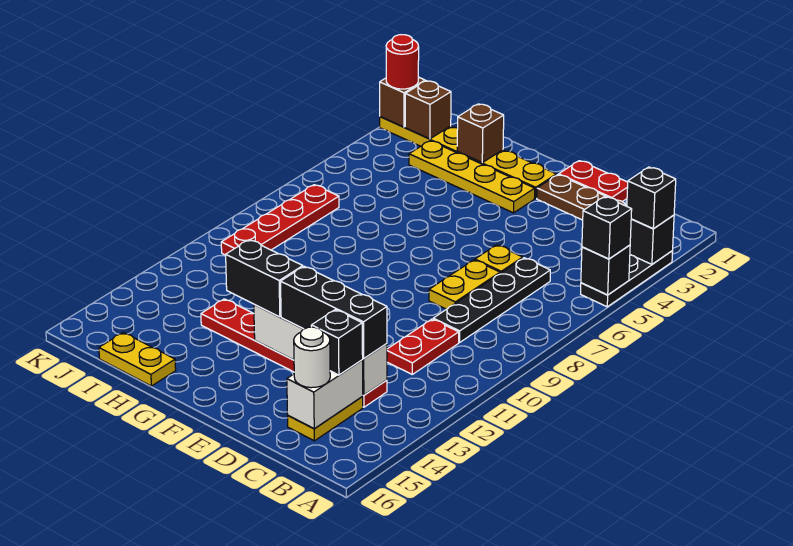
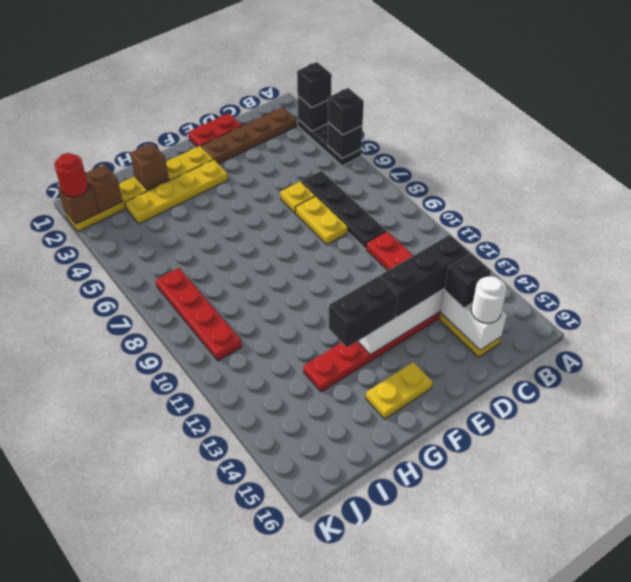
yellow 1x2 plate [99,333,176,386] -> yellow 1x2 plate moved to [366,362,433,419]

